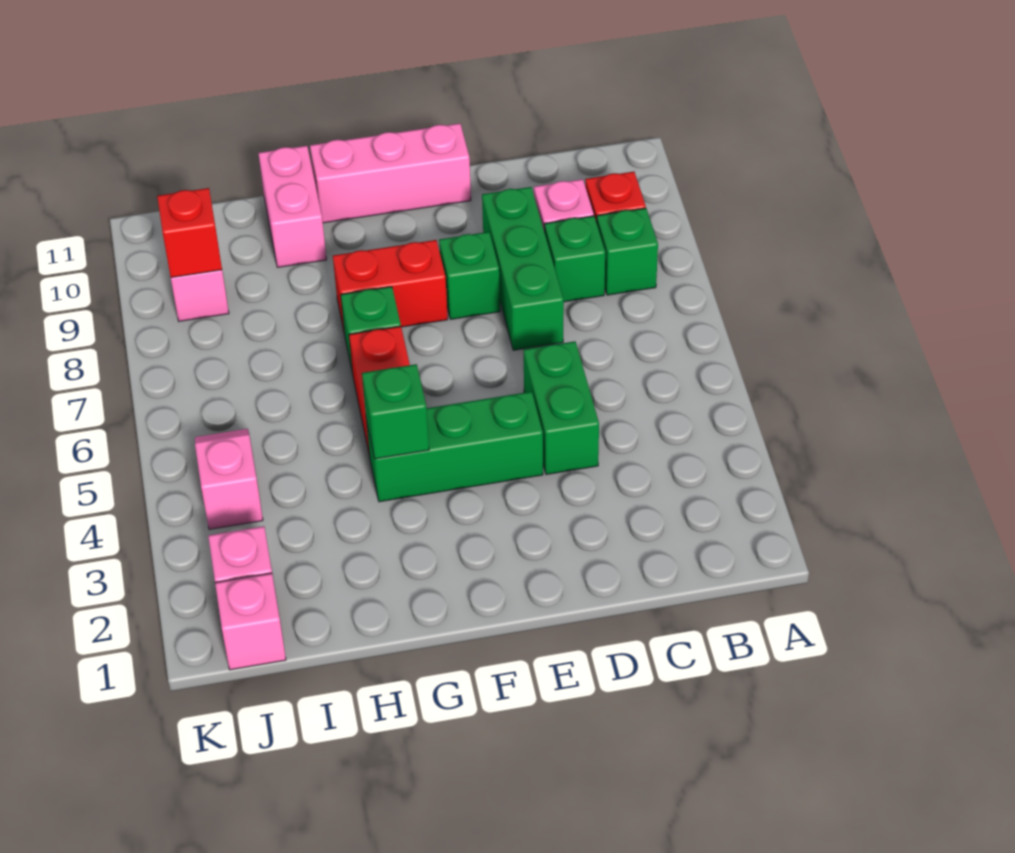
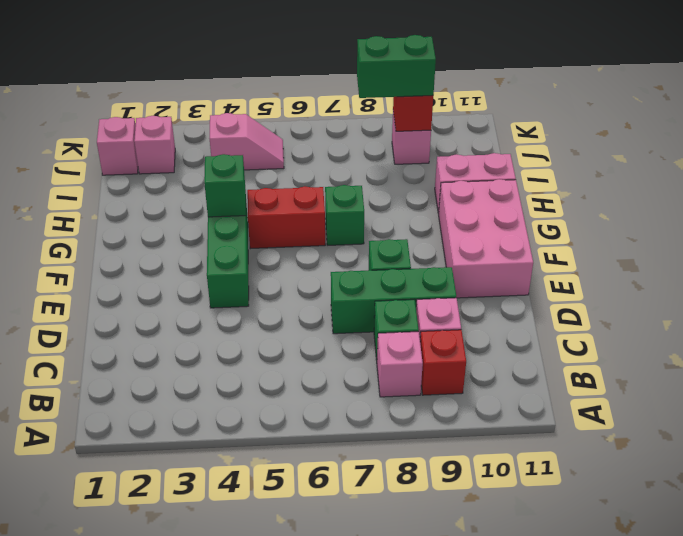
green 1x1 brick [597,208,658,295] -> pink 1x1 brick [377,332,423,397]
green 1x2 brick [523,341,599,475] -> green 1x2 brick moved to [357,35,436,98]
pink 1x3 brick [310,123,471,223] -> pink 2x3 brick [438,179,533,298]
red 1x2 brick [333,240,448,334] -> none

